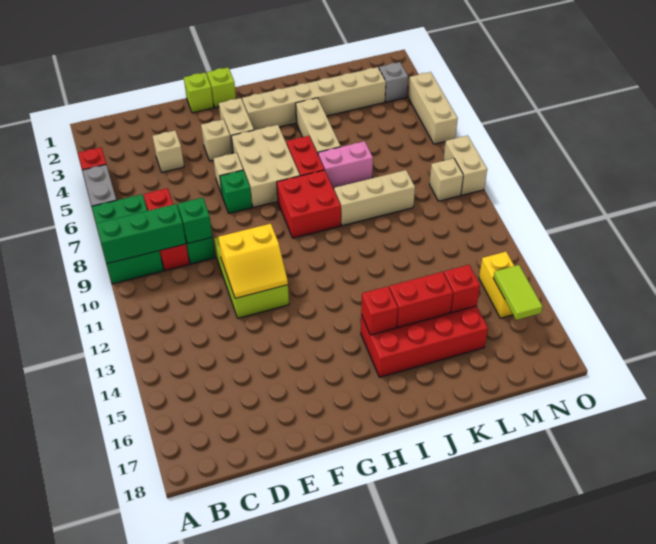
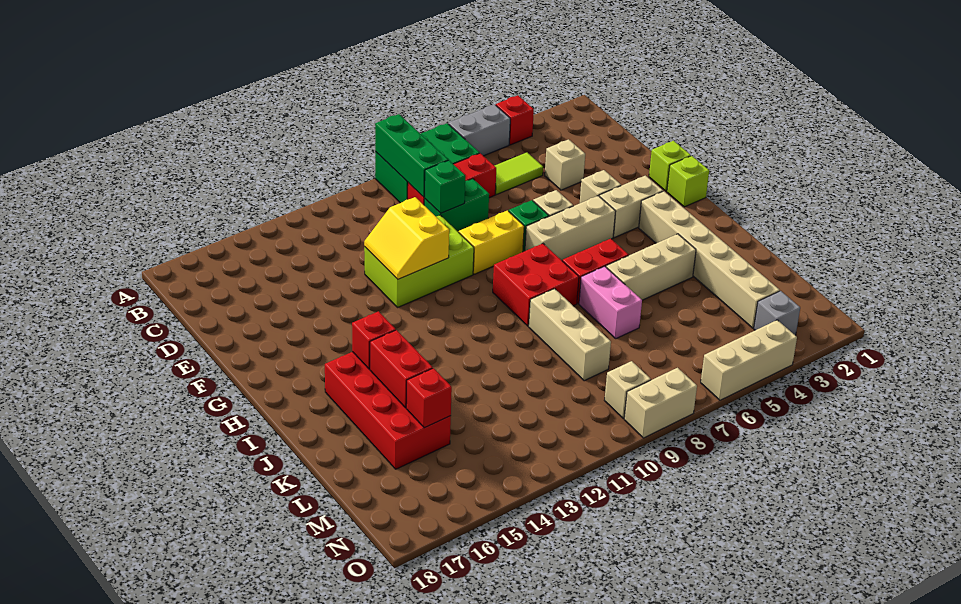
tan 2x3 brick [231,125,300,208] -> tan 1x3 brick [525,196,616,260]
yellow 1x2 brick [479,252,514,318] -> yellow 1x2 brick moved to [459,211,524,274]
lime 1x2 tile [493,265,543,320] -> lime 1x2 tile moved to [495,153,543,195]

